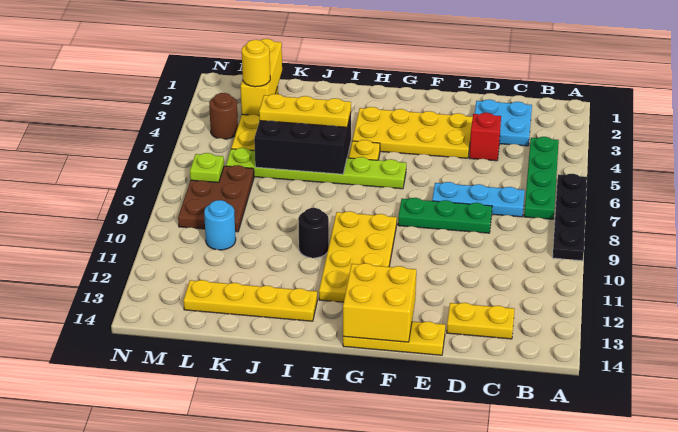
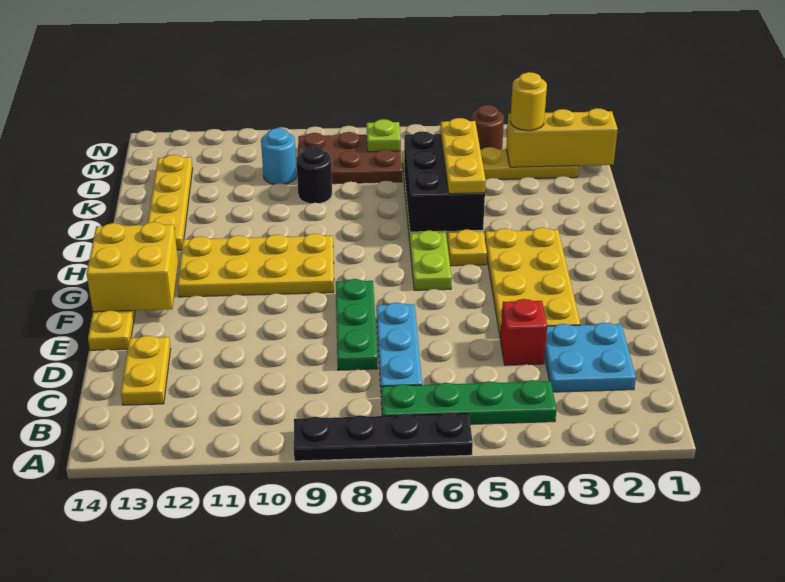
black 1x1 round brick [298,208,329,258] -> black 1x1 round brick moved to [296,146,332,204]

